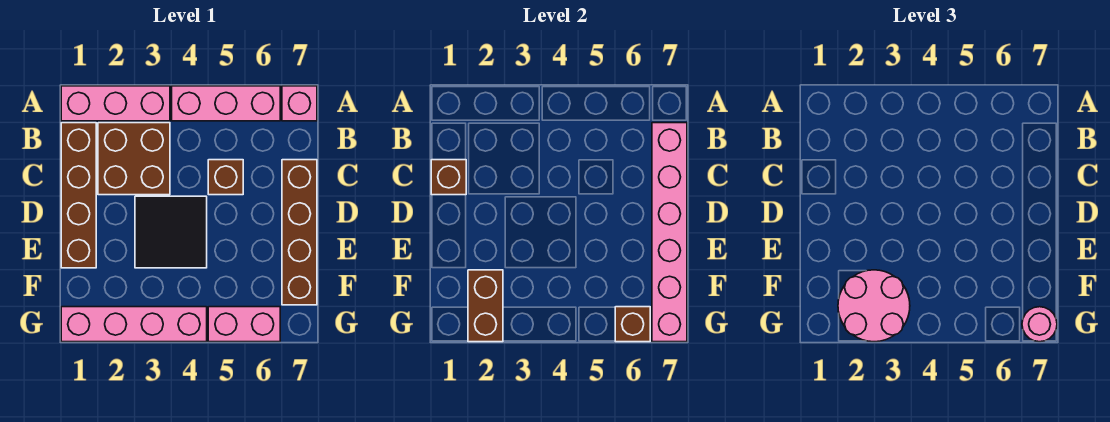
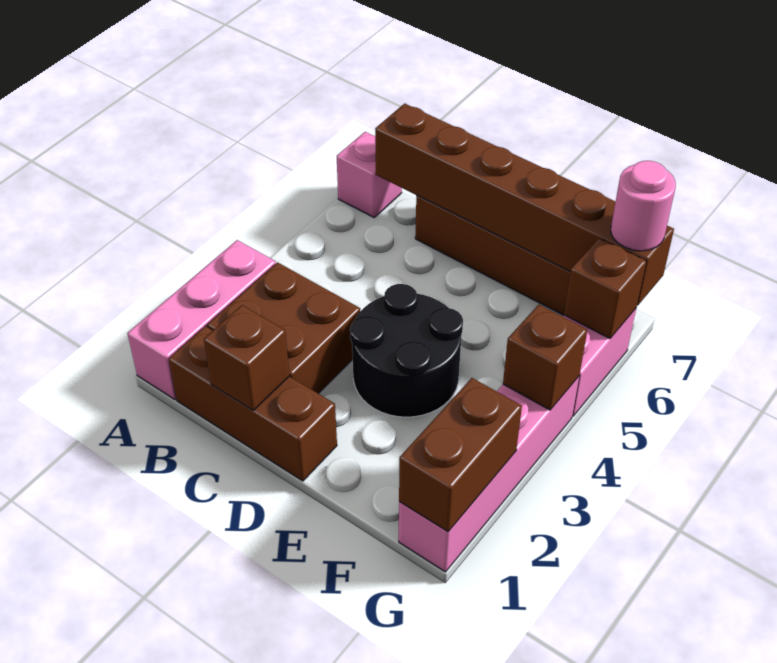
pink 1x3 brick [172,86,280,121] -> none
brown 1x4 brick [61,123,96,268] -> brown 1x3 brick [169,326,337,481]
pink 1x6 brick [652,123,687,342] -> brown 1x6 brick [375,104,674,305]
brown 1x1 brick [208,160,243,195] -> brown 1x1 brick moved to [503,305,587,410]
black 2x2 tile [135,196,207,268] -> black 2x2 round brick [350,284,463,417]
brown 1x2 brick [468,270,503,342] -> brown 1x2 brick turned to [399,378,522,531]
pink 2x2 round brick [838,270,910,342] -> none

